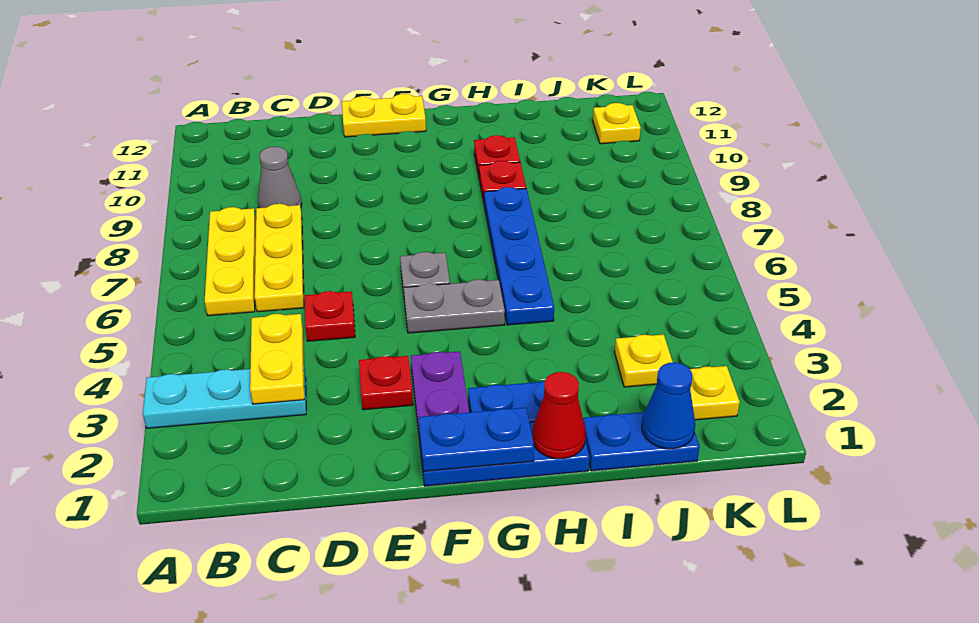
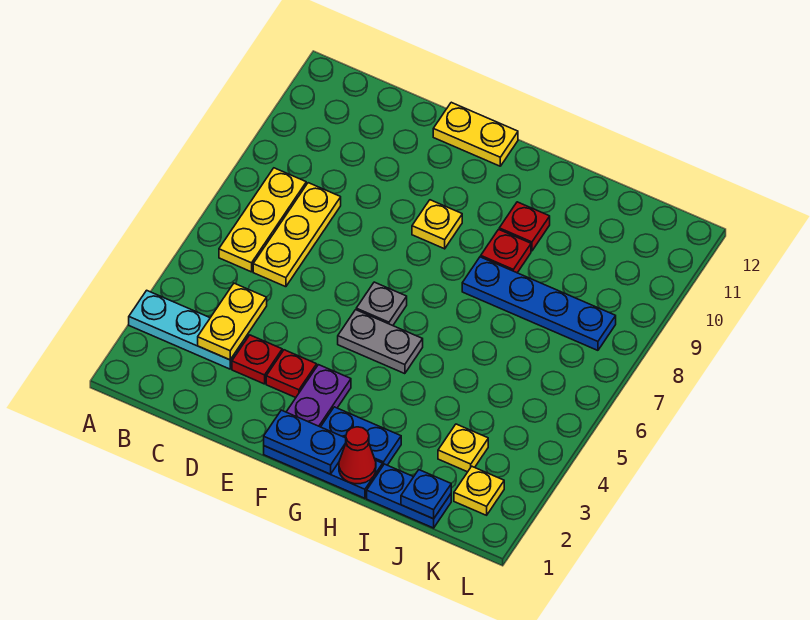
grey 1x1 cone [258,147,302,208] -> none
red 1x1 plate [305,291,355,341] -> red 1x1 plate moved to [232,335,282,384]
blue 1x4 plate [484,187,554,325] -> blue 1x4 plate turned to [462,257,616,350]
blue 1x1 cone [642,362,695,449] -> blue 1x1 plate [401,470,451,519]
yellow 1x1 plate [593,103,641,144] -> yellow 1x1 plate moved to [412,200,462,249]

